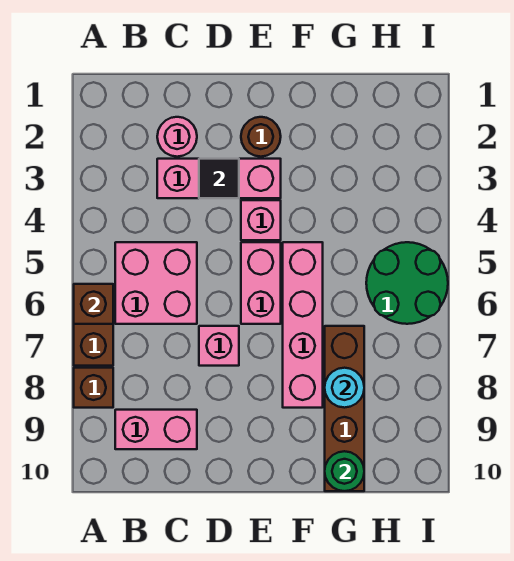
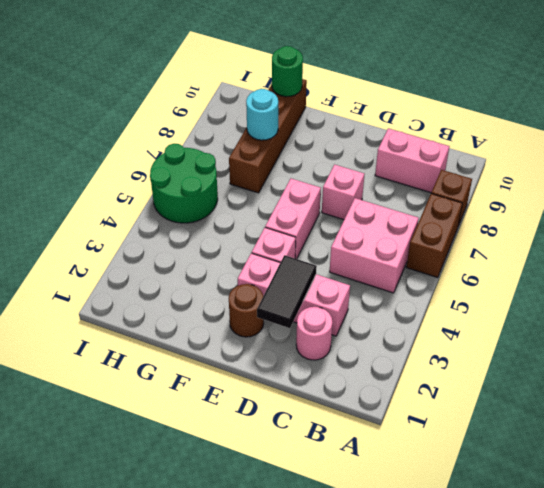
brown 1x1 brick [74,284,113,324] -> none
black 1x1 tile [199,159,239,198] -> black 1x2 tile [257,255,317,328]
pink 1x4 brick [283,242,323,408] -> none

